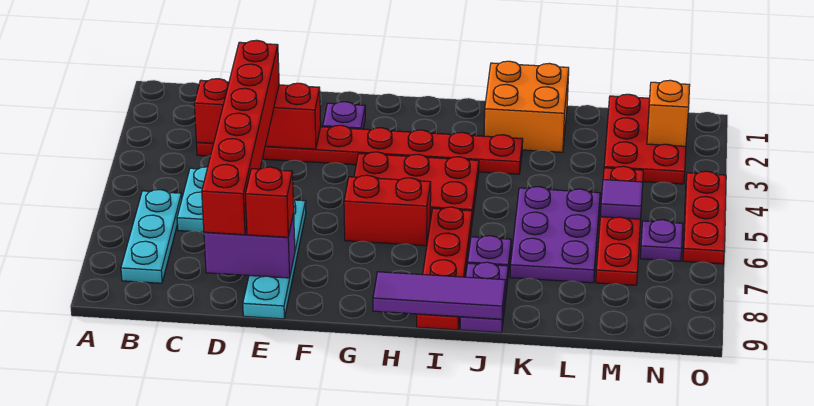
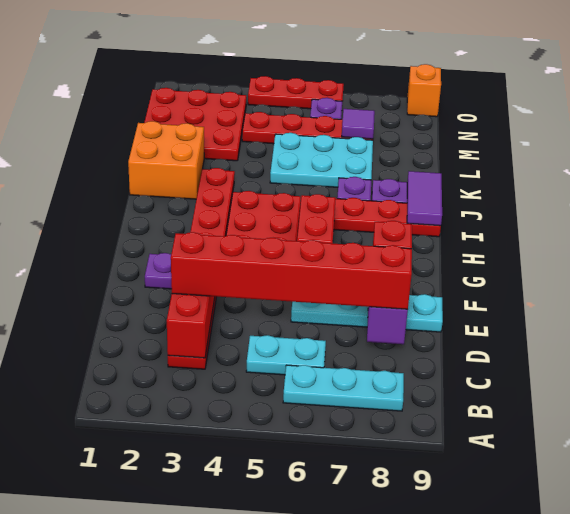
purple 1x3 tile [373,272,506,319] -> purple 1x2 tile [407,171,442,226]
purple 2x3 plate [510,187,600,283] -> cyan 2x3 plate [270,133,373,187]
red 2x3 plate [604,94,686,184] -> red 3x3 plate [144,88,246,161]
purple 1x1 tile [600,180,643,219] -> purple 1x1 tile moved to [342,109,375,139]
orange 1x1 brick [647,80,690,146] -> orange 1x1 brick moved to [407,64,441,117]

